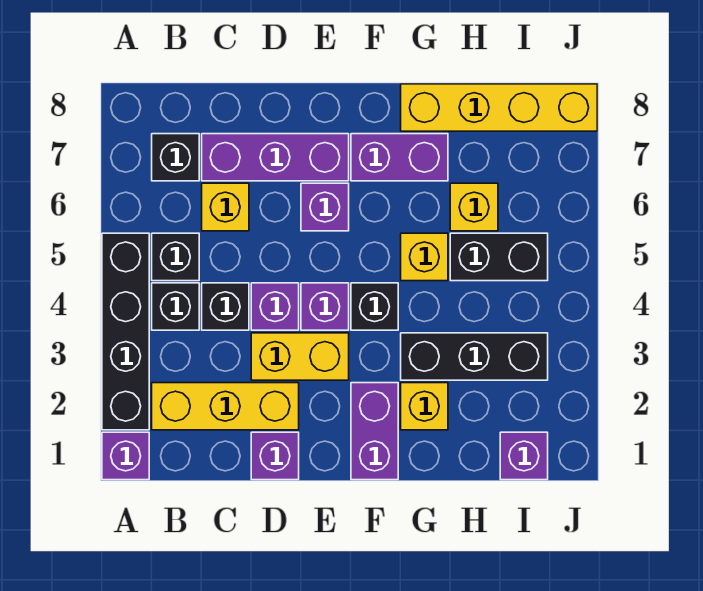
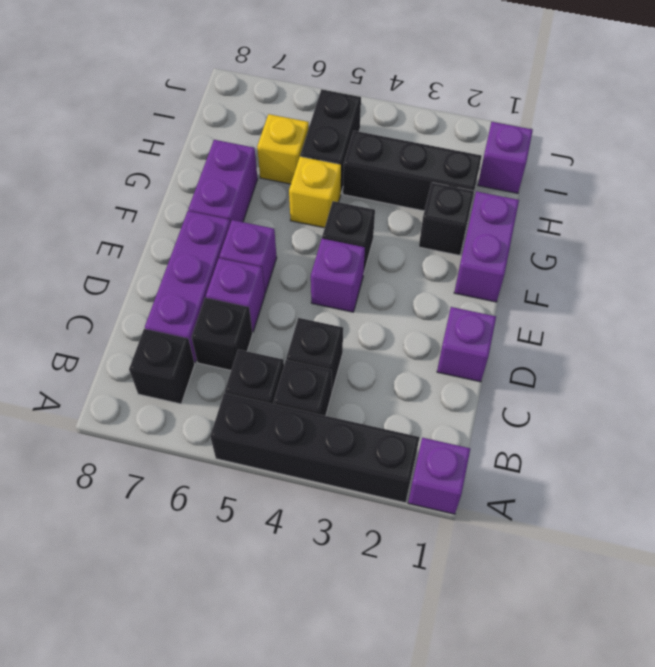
yellow 1x3 brick [152,383,299,430] -> none
yellow 1x1 brick [202,183,249,231] -> black 1x1 brick [192,298,253,370]
yellow 1x2 brick [251,333,349,380] -> none
purple 1x1 brick [251,283,299,330] -> purple 1x1 brick moved to [206,258,265,332]
purple 1x2 brick [351,383,398,480] -> purple 1x2 brick turned to [454,191,519,302]
yellow 1x1 brick [401,383,448,430] -> black 1x1 brick [419,183,474,255]
black 1x3 brick [401,333,548,380] -> black 1x3 brick turned to [343,131,482,211]
yellow 1x4 brick [401,84,597,131] -> none

